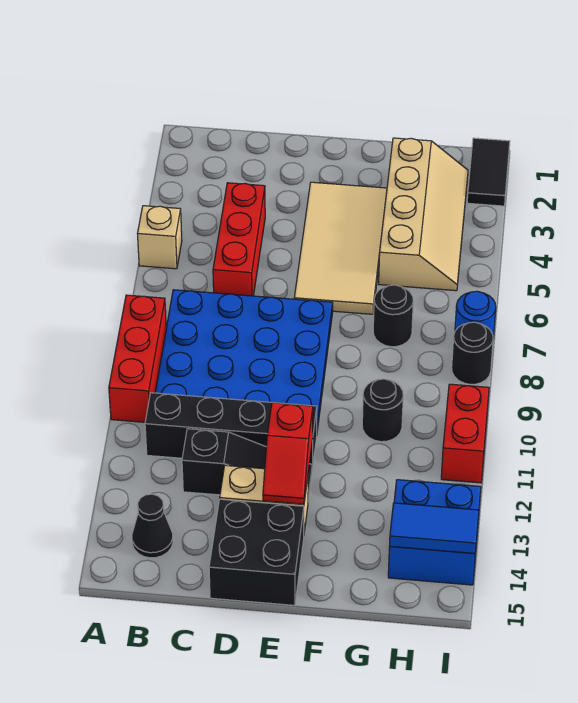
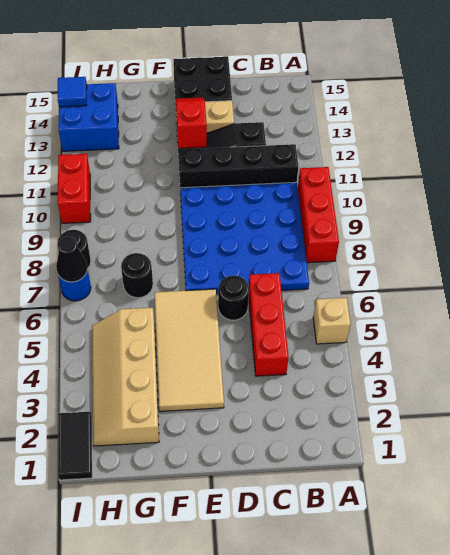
black 1x1 cone [132,494,173,558] -> black 1x1 cone moved to [56,237,88,282]
black 1x1 round brick [362,379,403,442] -> black 1x1 round brick moved to [218,275,249,320]
blue 1x2 tile [390,503,479,554] -> blue 1x1 tile [58,77,87,107]

